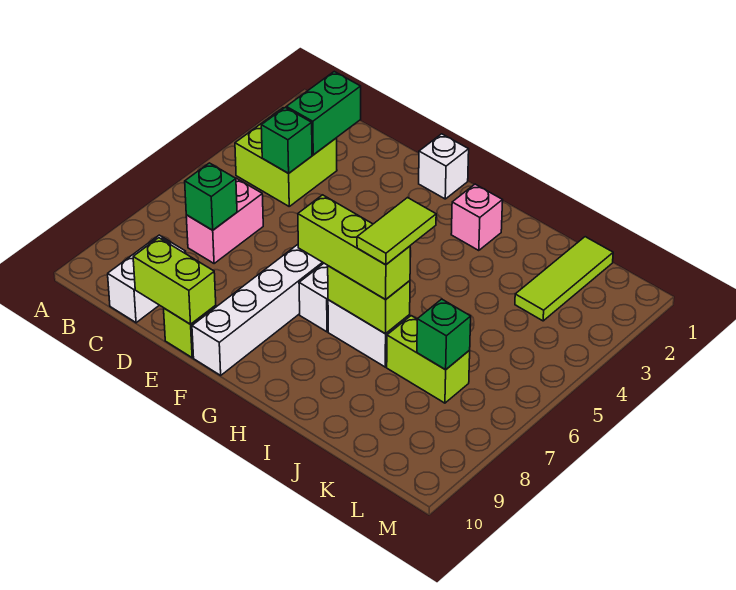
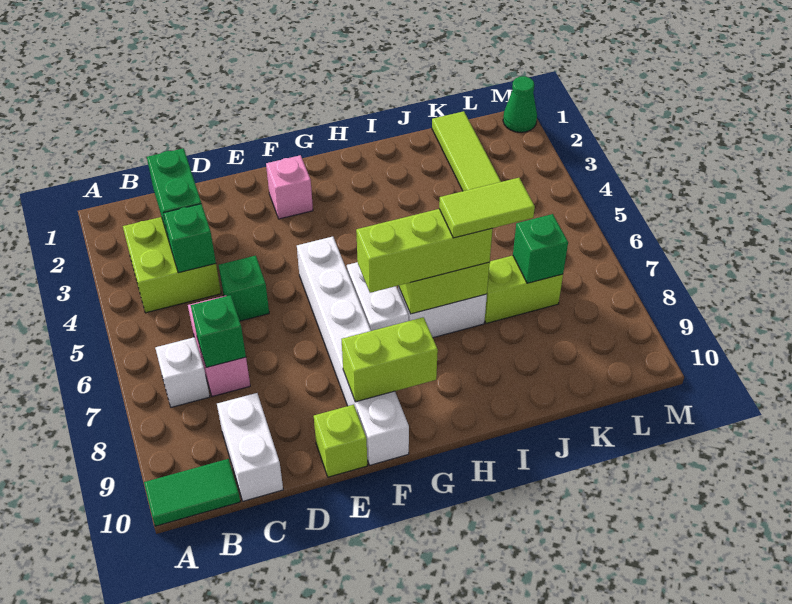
none -> green 1x2 tile [144,459,240,526]
none -> green 1x1 brick [219,256,269,321]
lime 1x2 brick [133,238,216,324] -> lime 1x2 brick moved to [342,317,438,402]
white 1x1 brick [419,134,469,199] -> white 1x1 brick moved to [155,337,210,407]
pink 1x1 brick [451,184,503,251] -> pink 1x1 brick moved to [266,155,313,219]
lime 1x2 tile [357,198,436,265] -> lime 1x2 tile turned to [439,178,535,238]
none -> green 1x1 cone [503,76,537,132]

